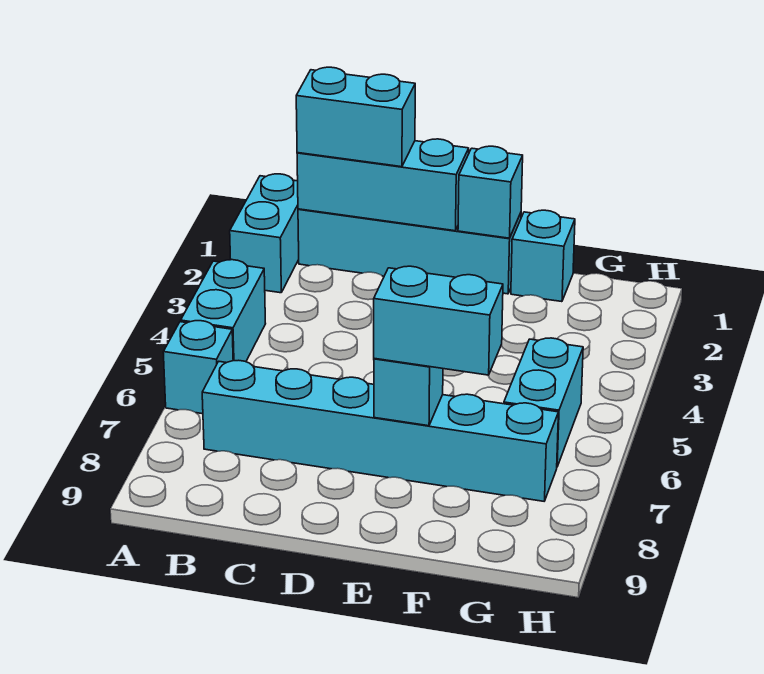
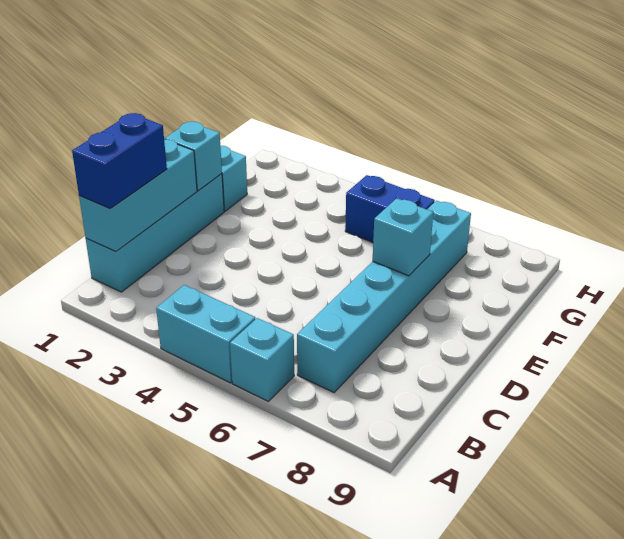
cyan 1x2 brick [230,174,299,293] -> none
cyan 1x2 brick [296,67,415,167] -> blue 1x2 brick [72,113,167,208]
cyan 1x2 brick [374,266,503,375] -> none
cyan 1x2 brick [504,338,583,466] -> blue 1x2 brick [345,175,435,242]

